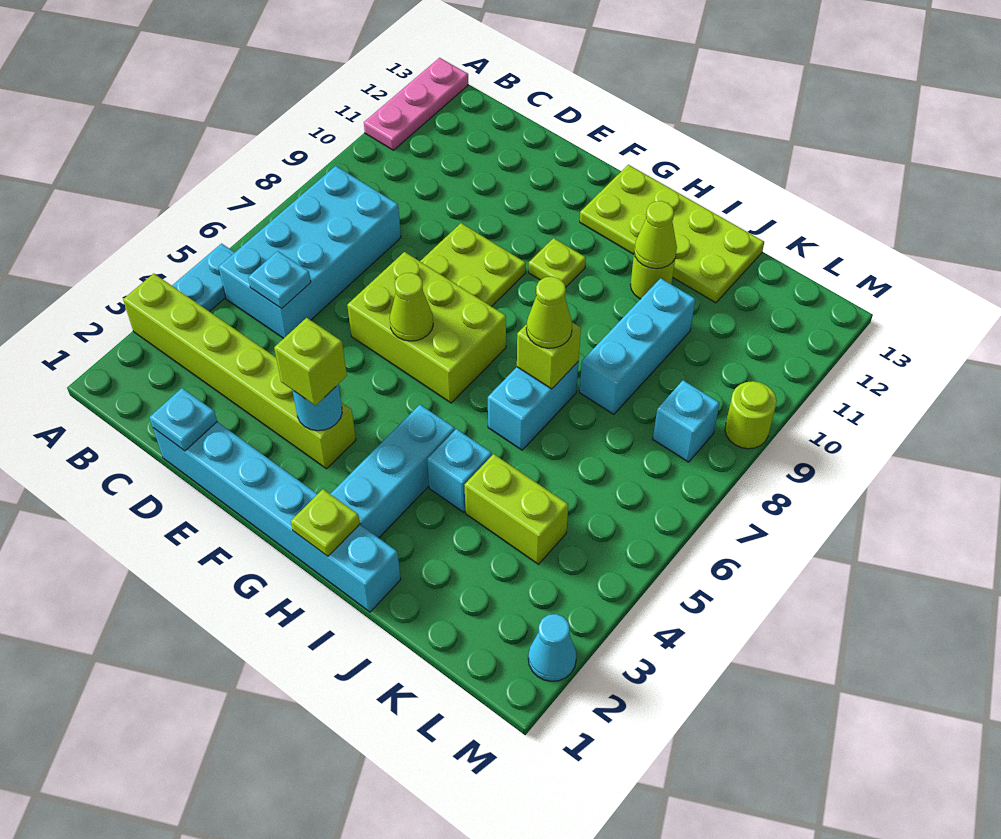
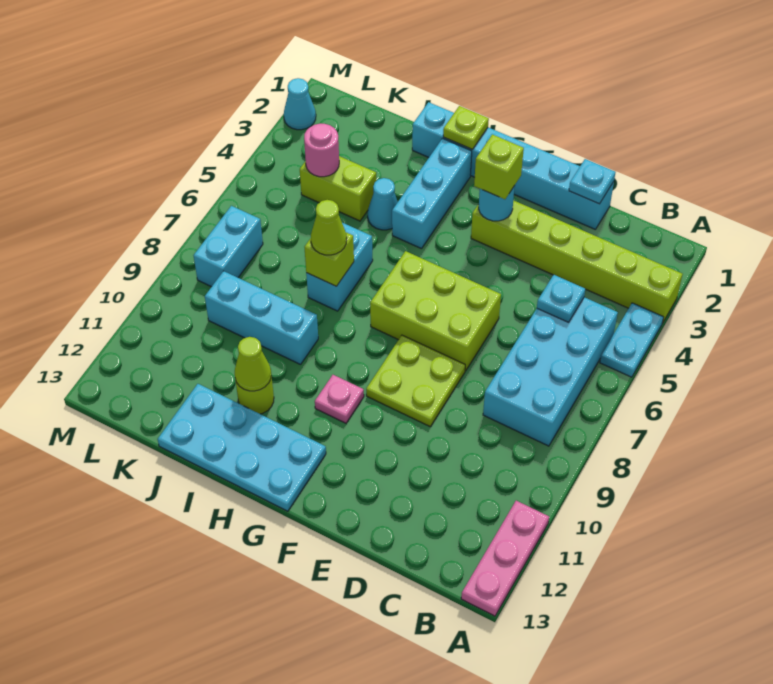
lime 1x1 cone [390,273,433,341] -> none
lime 1x1 plate [528,238,586,288] -> pink 1x1 plate [315,375,364,423]
lime 2x4 plate [580,165,764,303] -> cyan 2x4 plate [158,384,326,511]
cyan 1x1 brick [427,429,492,512] -> cyan 1x1 cone [368,178,398,230]
cyan 1x3 brick [579,278,695,414] -> cyan 1x3 brick turned to [205,271,318,364]
none -> pink 1x1 round brick [304,124,339,177]
cyan 1x1 brick [653,380,720,462] -> cyan 1x2 brick [194,206,263,287]
lime 1x1 round brick [725,381,777,449] -> none

